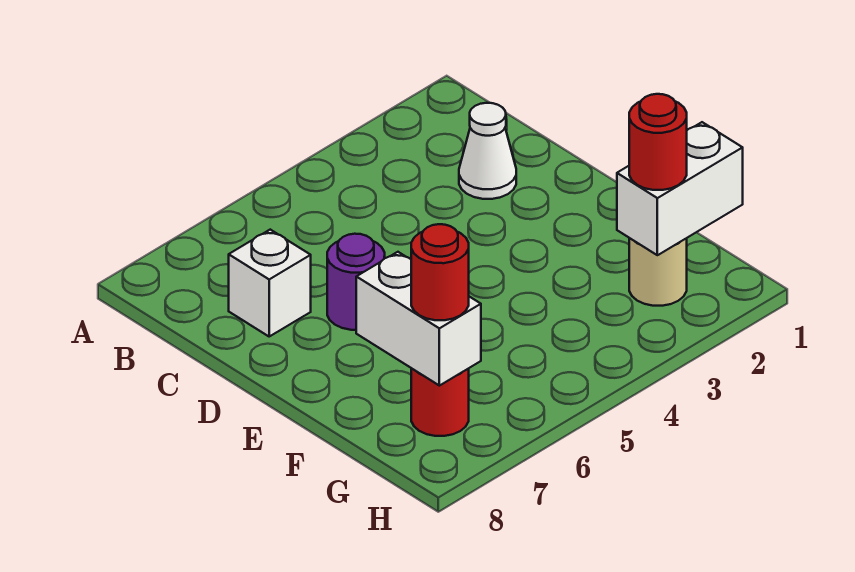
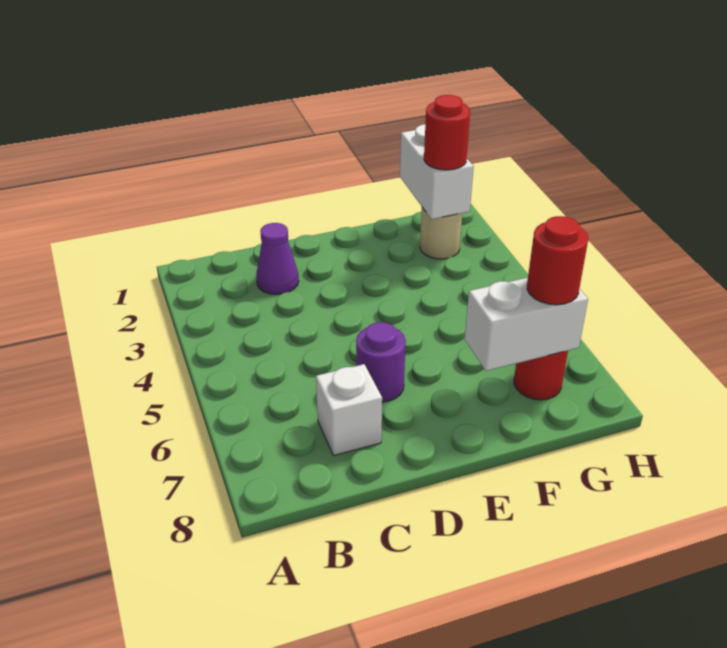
white 1x1 cone [459,103,516,199] -> purple 1x1 cone [256,223,299,294]

